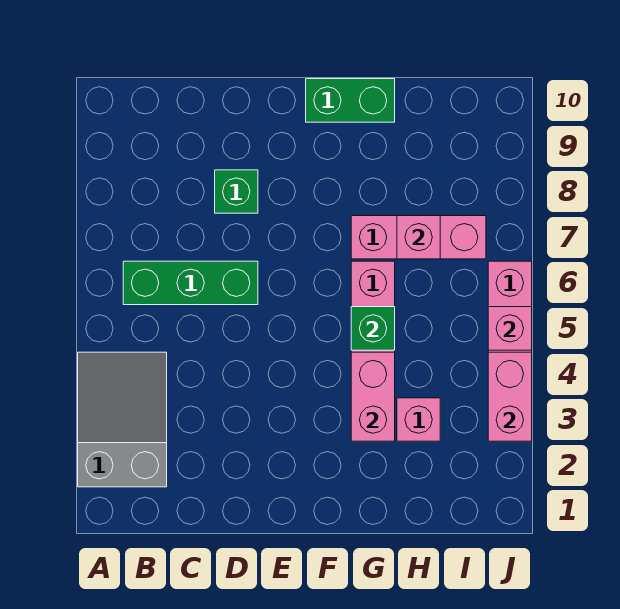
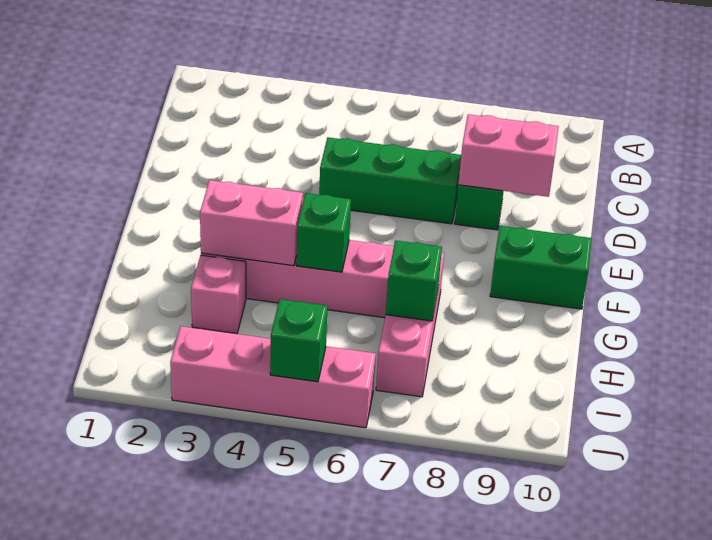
grey 2x3 slope [78,352,167,487] -> none
green 1x3 brick [123,261,258,305] -> green 1x3 brick turned to [319,137,461,224]
green 1x2 brick [306,79,395,122] -> green 1x2 brick turned to [490,226,592,309]
pink 1x1 brick [397,216,440,259] -> green 1x1 brick [386,240,442,321]
pink 1x2 brick [488,352,532,441] -> pink 1x2 brick moved to [458,114,559,197]
pink 1x1 brick [488,307,532,350] -> green 1x1 brick [270,299,328,382]

